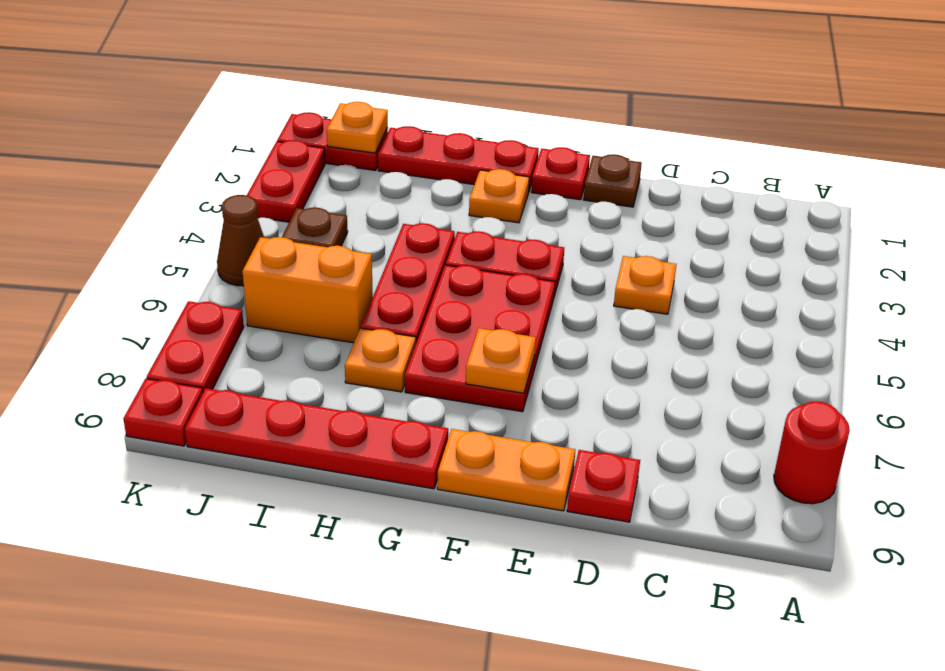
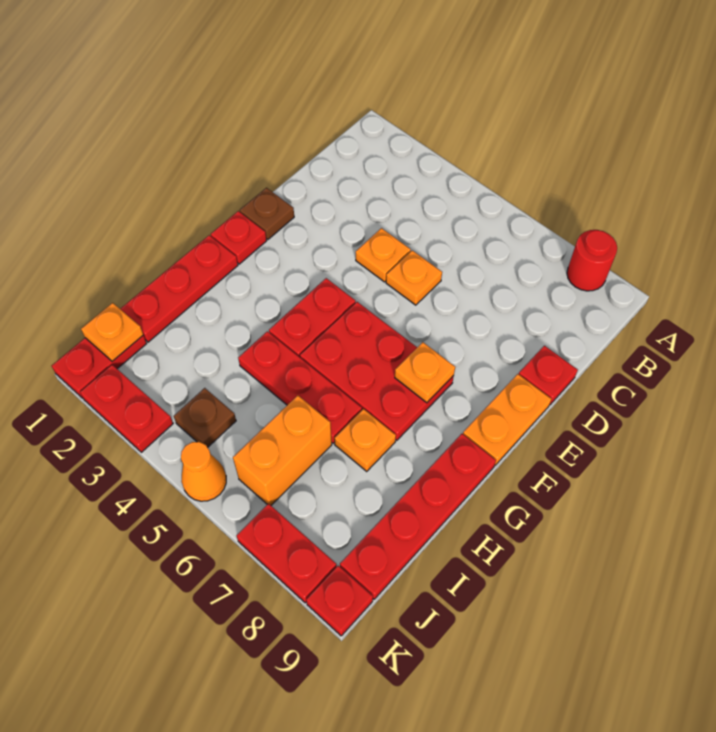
orange 1x1 plate [469,169,529,223] -> orange 1x1 plate moved to [386,250,442,305]
brown 1x1 cone [217,195,264,286] -> orange 1x1 cone [181,442,226,501]

